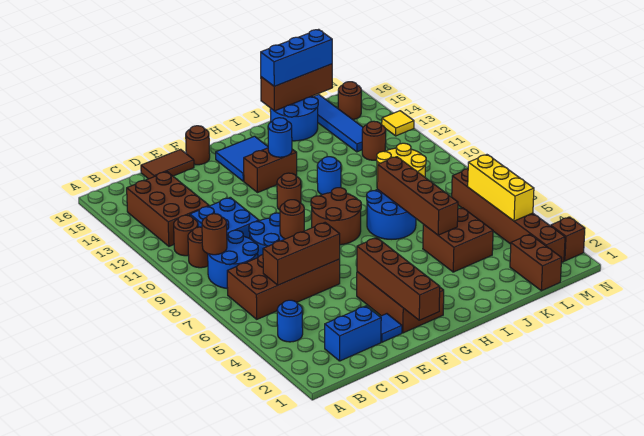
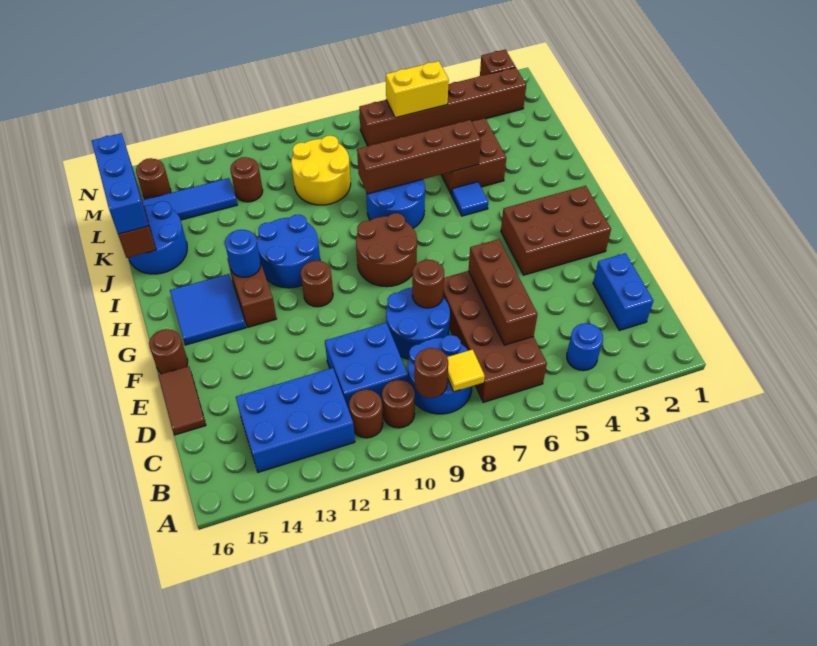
brown 2x3 brick [127,172,209,246] -> blue 2x3 brick [236,368,355,472]
blue 1x1 tile [380,314,402,342] -> blue 1x1 tile moved to [452,182,488,216]
brown 1x4 brick [357,238,440,320] -> none
blue 1x1 round brick [317,157,341,195] -> blue 2x2 round brick [257,215,320,288]
brown 1x2 brick [510,234,562,291] -> none
yellow 1x3 brick [468,155,534,221] -> yellow 1x2 brick [386,61,449,118]
yellow 1x1 tile [382,111,414,136] -> yellow 1x1 tile moved to [447,350,485,392]

